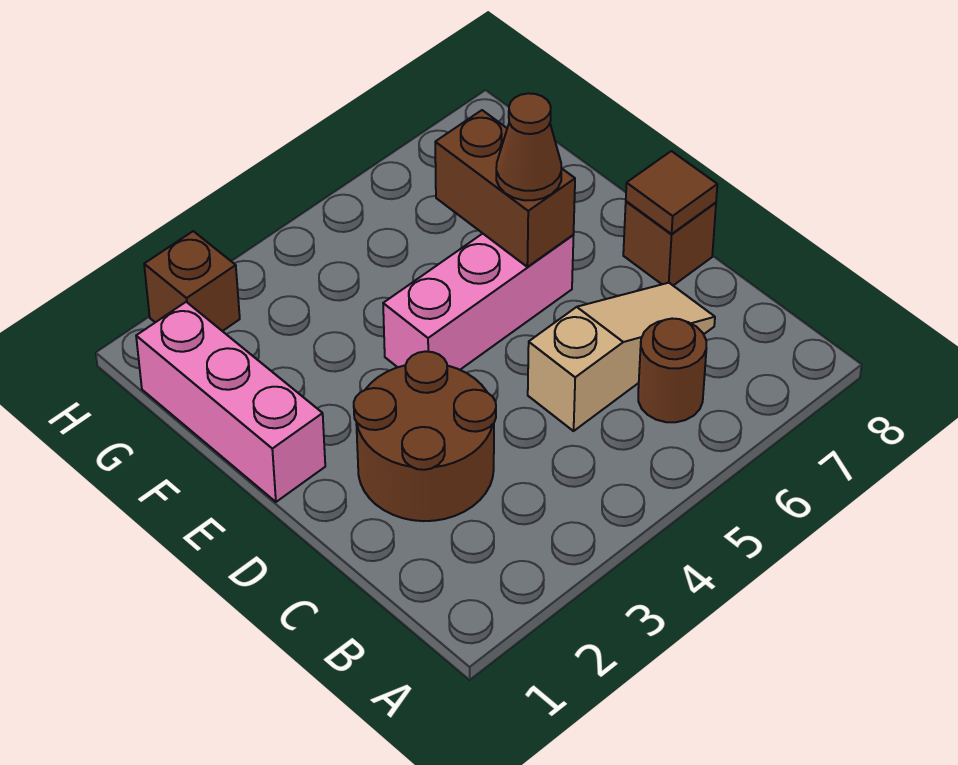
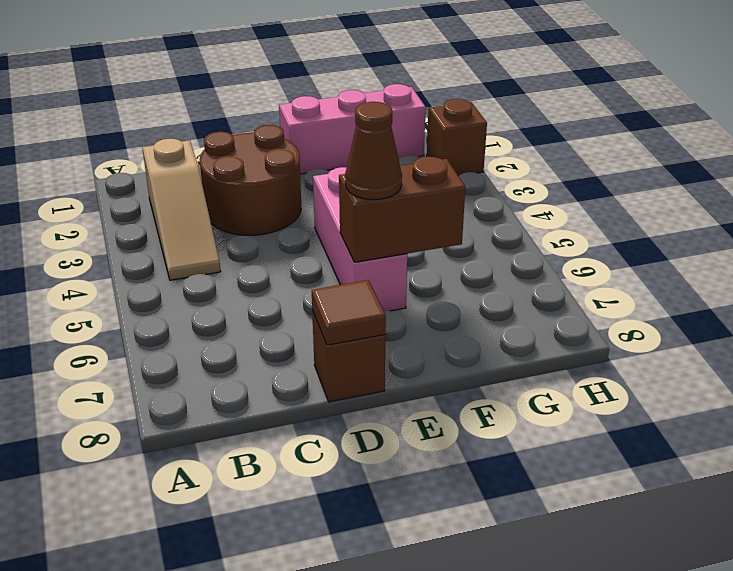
brown 1x1 round brick [638,319,706,422] -> none
tan 1x3 slope [528,283,715,431] -> tan 1x3 slope moved to [142,139,221,280]

